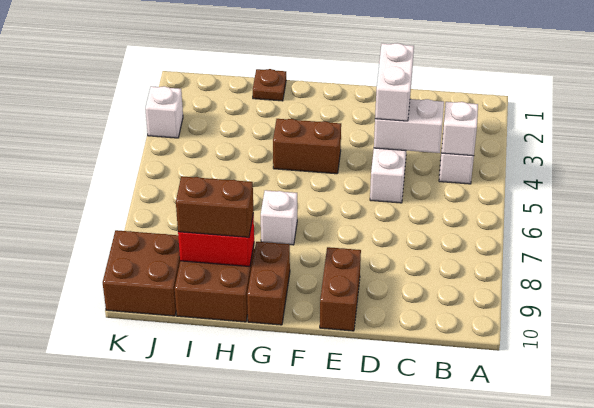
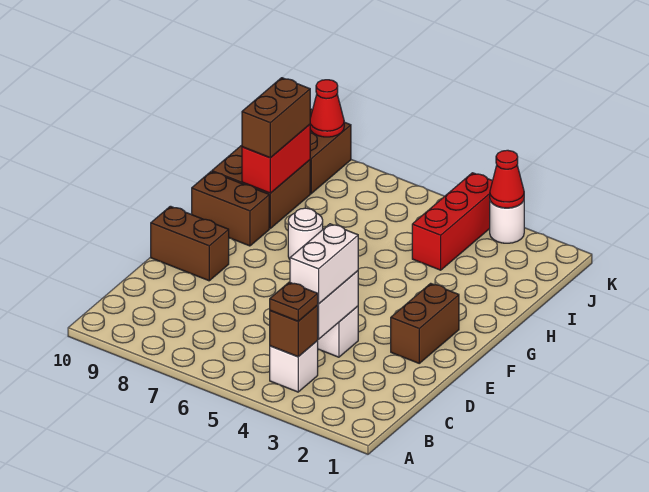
white 1x1 brick [442,102,478,156] -> brown 1x1 brick [270,305,318,357]
white 1x2 brick [375,43,414,121] -> white 1x2 brick turned to [290,224,358,304]
brown 1x2 brick [273,119,341,174] -> brown 1x2 brick moved to [391,283,459,363]
white 1x1 brick [261,190,297,245] -> white 1x1 round brick [288,208,323,259]
brown 1x1 plate [253,69,286,101] -> brown 1x1 plate moved to [270,282,318,321]
none -> red 1x3 brick [412,173,492,270]
white 1x1 brick [145,86,183,138] -> white 1x1 round brick [490,201,524,243]
none -> red 1x1 cone [490,150,524,208]
none -> red 1x1 cone [310,80,344,137]

